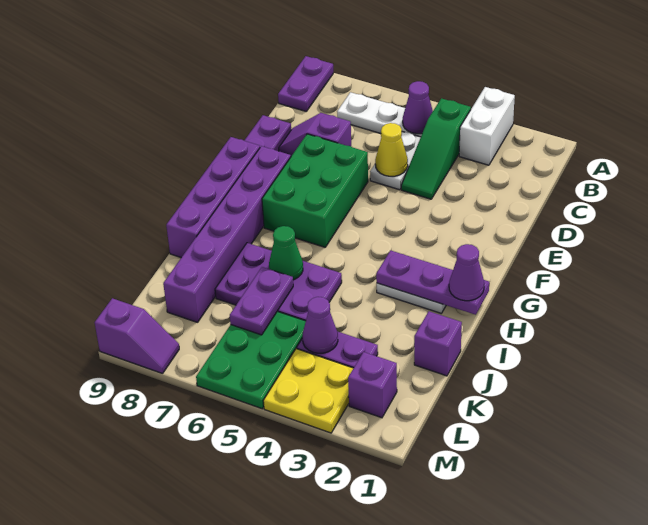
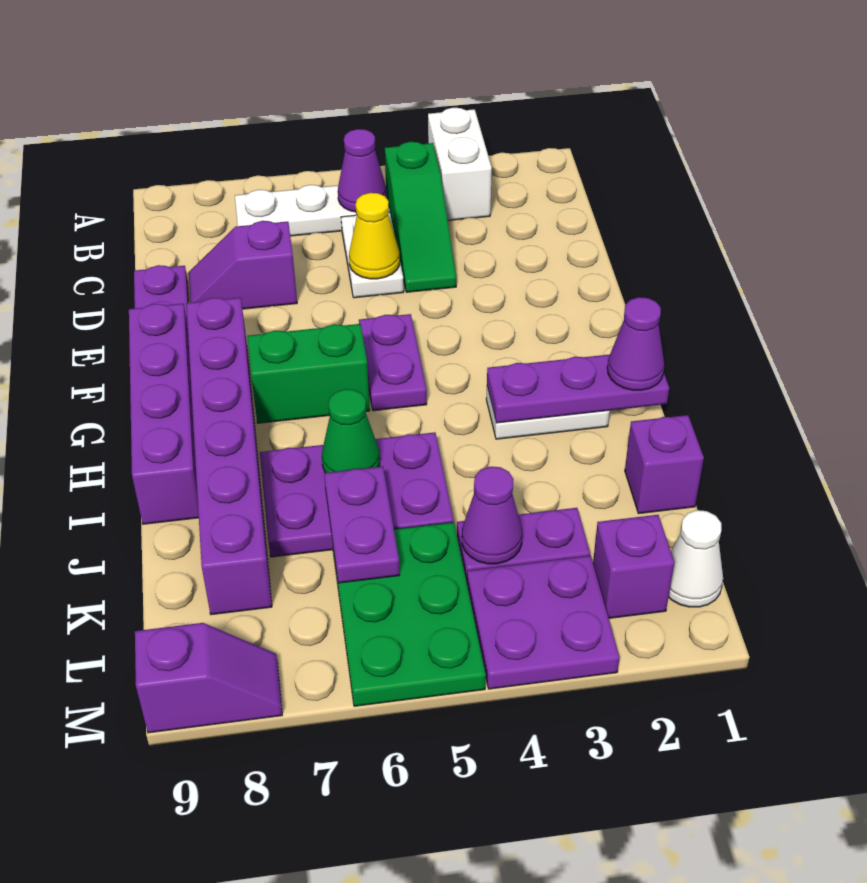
purple 1x2 plate [278,56,333,111] -> purple 1x2 plate moved to [359,314,427,411]
green 2x3 brick [262,134,368,247] -> green 1x2 brick [247,324,370,423]
none -> white 1x1 cone [669,510,723,607]
yellow 2x2 plate [263,349,353,433] -> purple 2x2 plate [467,556,620,689]

